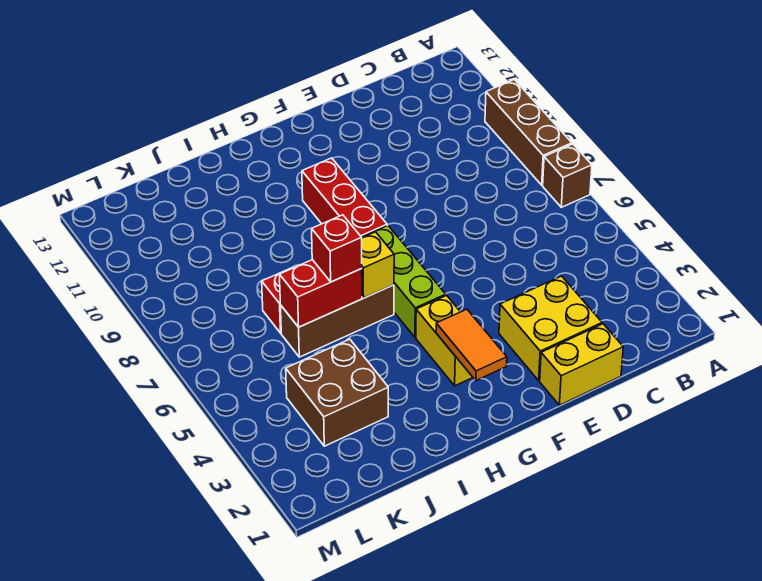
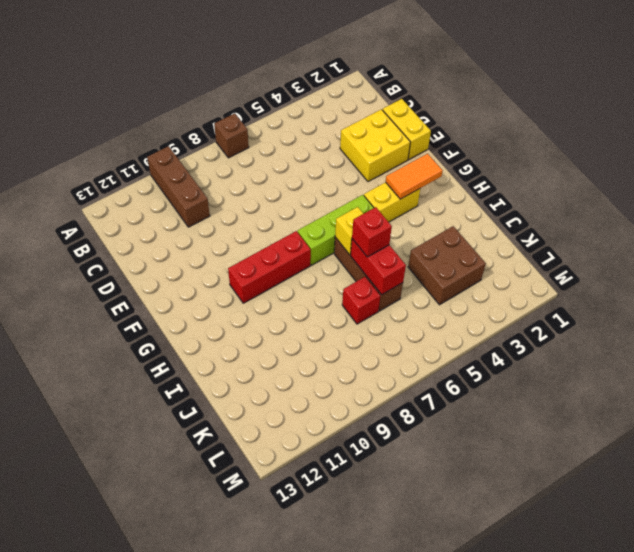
brown 1x3 brick [485,80,572,185] -> brown 1x3 brick turned to [147,146,210,227]

